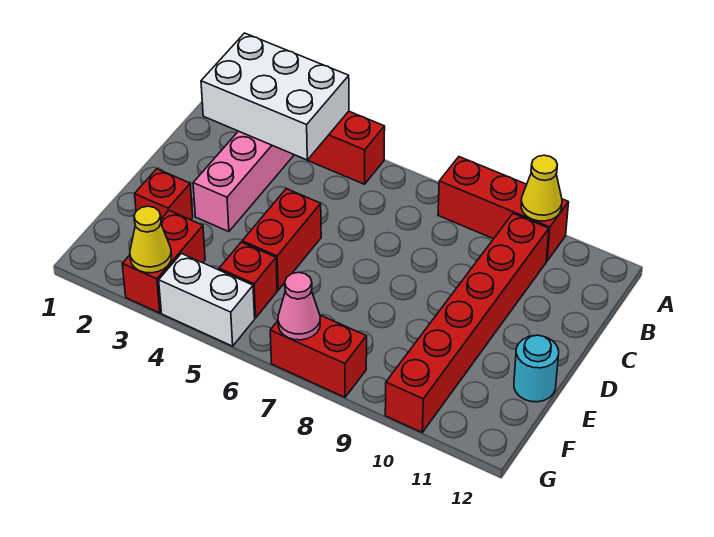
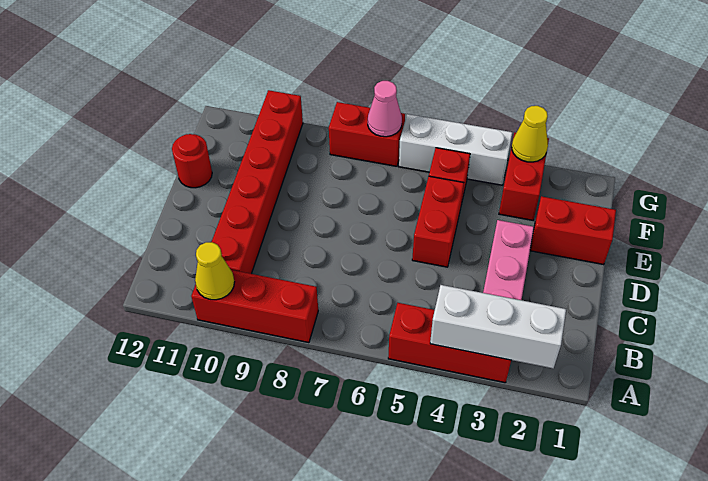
white 2x3 brick [201,33,349,160] -> white 1x3 brick [430,285,566,368]
red 1x1 brick [135,169,193,220] -> red 1x2 brick [530,196,616,265]
cyan 1x1 round brick [514,335,559,402] -> red 1x1 round brick [172,134,212,188]
white 1x2 brick [159,254,255,346] -> white 1x3 brick [399,114,513,185]

